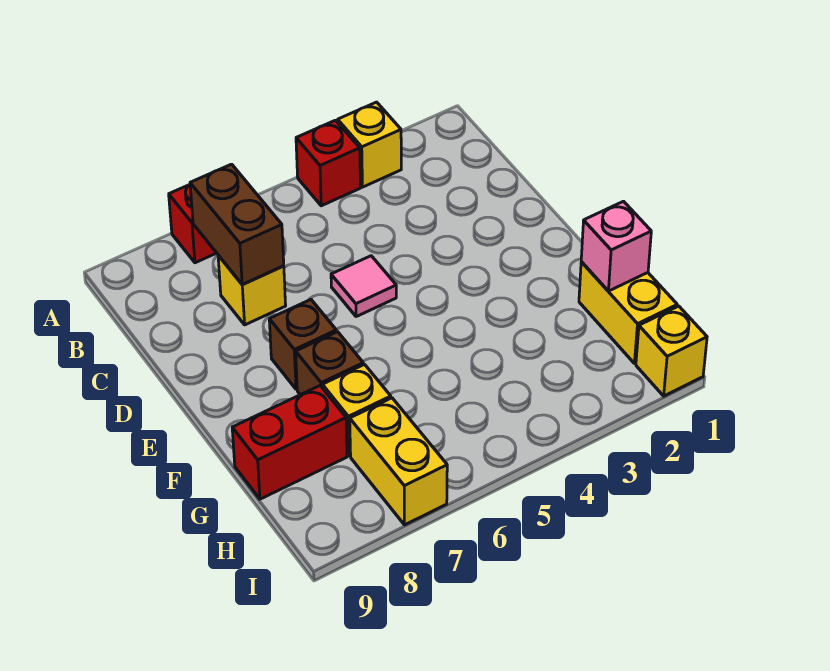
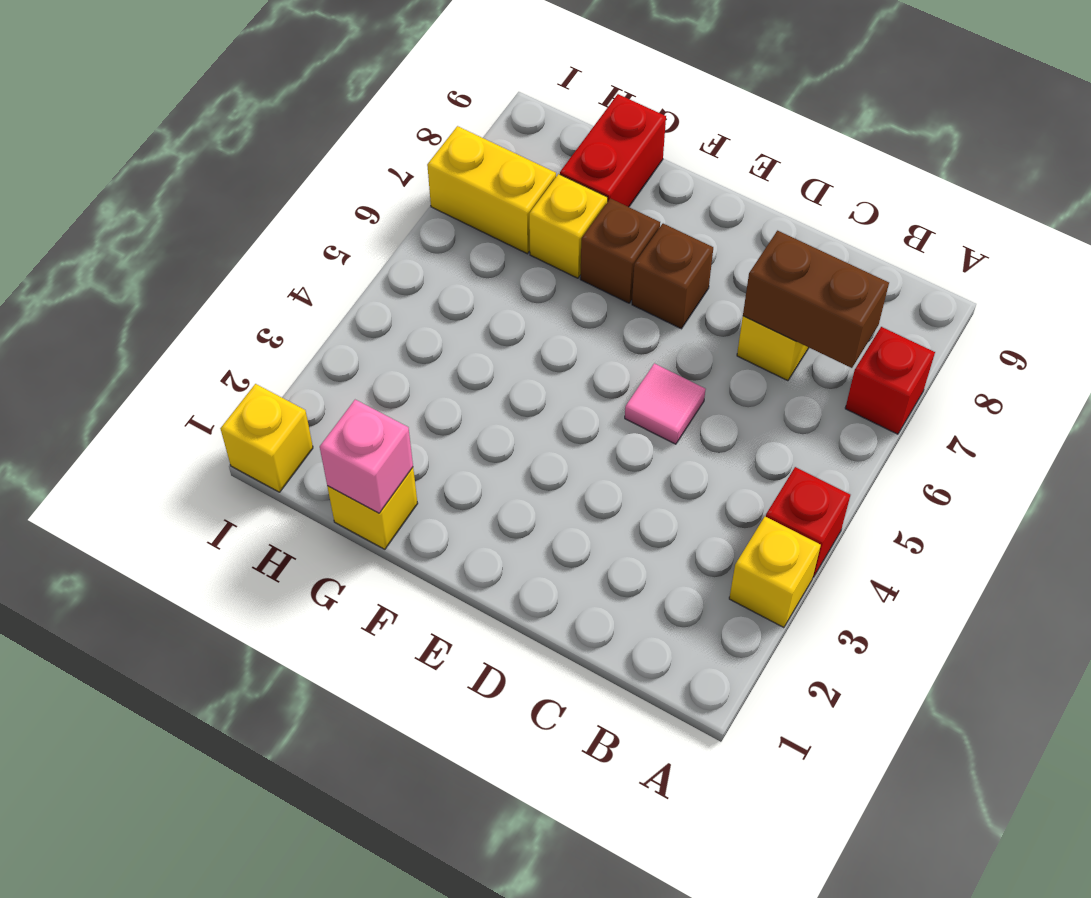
yellow 1x2 brick [579,262,677,364] -> yellow 1x1 brick [327,468,418,549]

